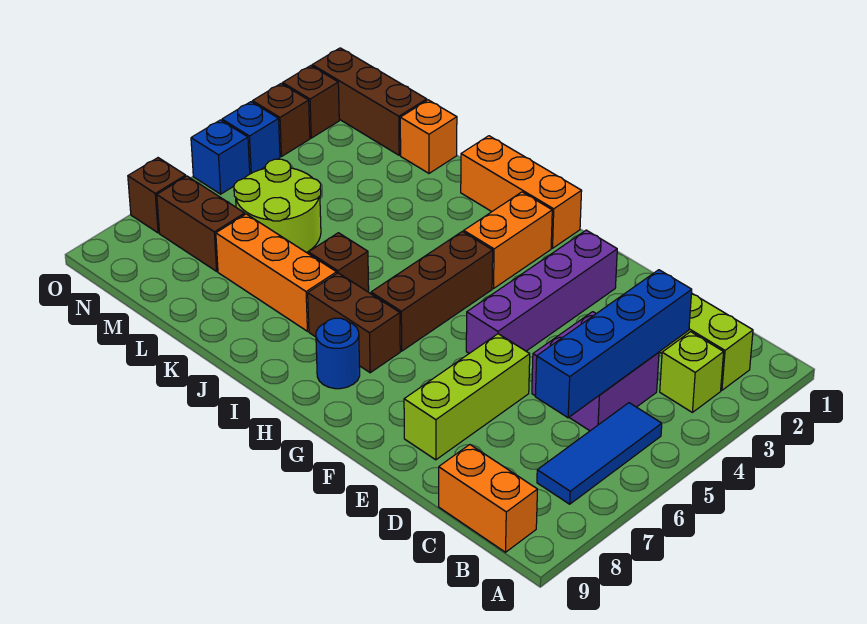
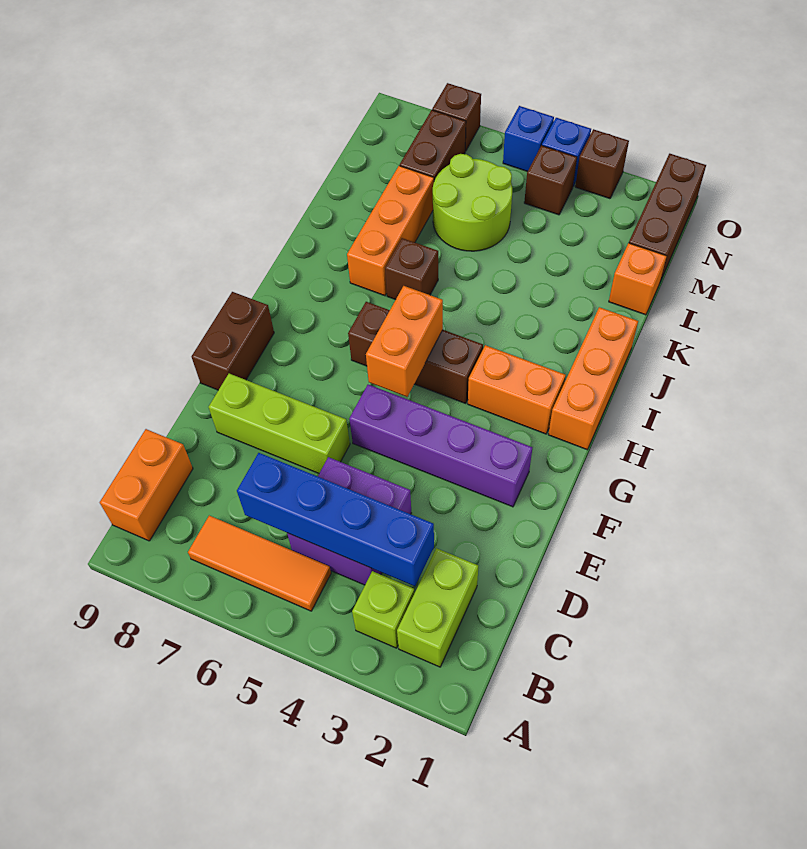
blue 1x3 tile [537,403,662,504] -> orange 1x3 tile [188,516,331,611]
none -> orange 1x2 brick [366,286,443,397]
brown 1x2 brick [308,273,400,373] -> brown 1x2 brick moved to [192,292,274,390]
blue 1x1 round brick [316,318,360,389] -> none
brown 1x1 brick [283,66,339,138] -> brown 1x1 brick moved to [524,145,577,215]

